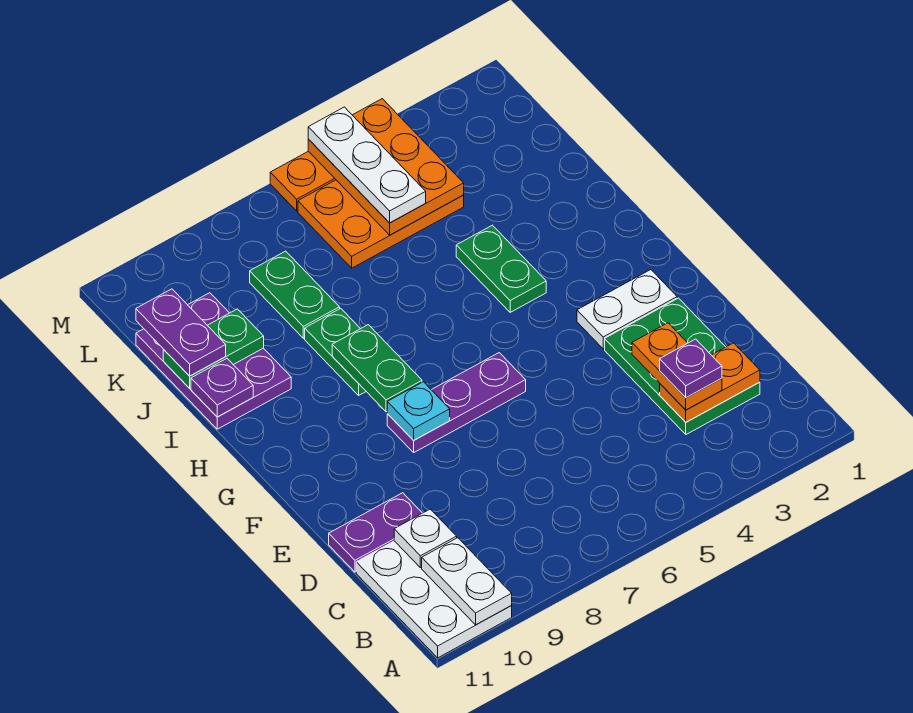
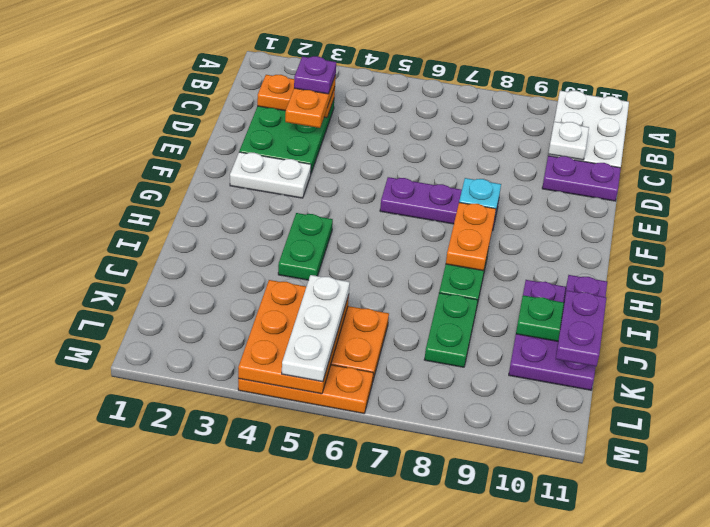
white 1x2 plate [422,538,512,625] -> none
green 1x2 plate [332,325,422,412] -> orange 1x2 plate [446,202,496,271]

